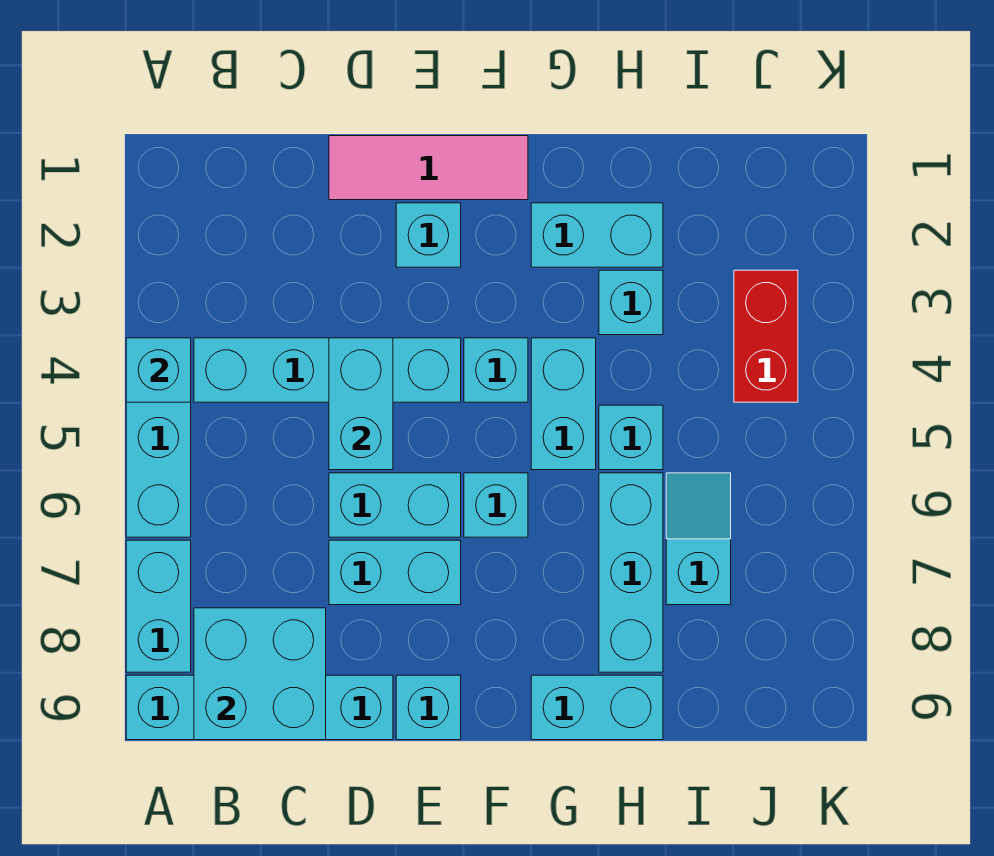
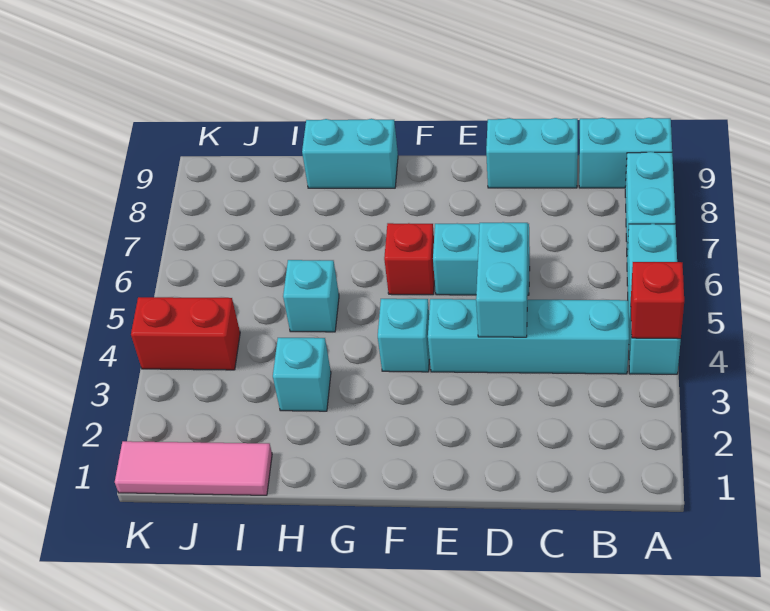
cyan 1x1 brick [126,338,191,402] -> red 1x1 brick [631,262,684,339]
cyan 2x2 brick [194,608,326,740] -> none
pink 1x3 tile [329,136,528,200] -> pink 1x3 tile moved to [115,441,272,495]
cyan 1x2 brick [329,540,461,605] -> none
cyan 1x1 brick [396,203,461,267] -> none
cyan 1x1 brick [396,675,461,740] -> none
cyan 1x1 brick [464,473,528,537] -> red 1x1 brick [384,223,435,295]
cyan 1x2 brick [531,203,663,267] -> none
cyan 1x2 brick [531,338,596,470] -> none
cyan 1x3 brick [599,473,663,672] -> none
cyan 1x2 slope [666,473,731,605] -> none
red 1x2 brick [734,270,798,402] -> red 1x2 brick turned to [131,297,240,370]

